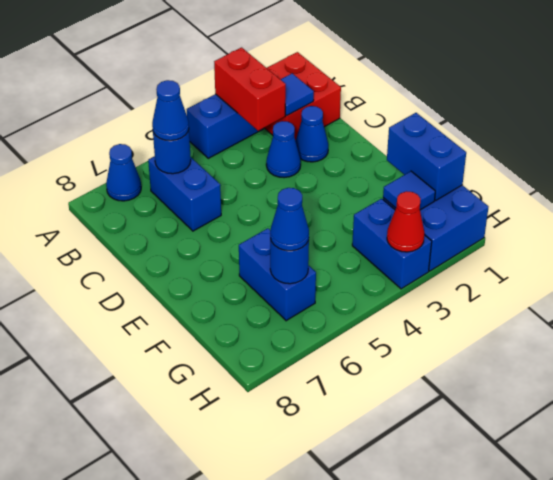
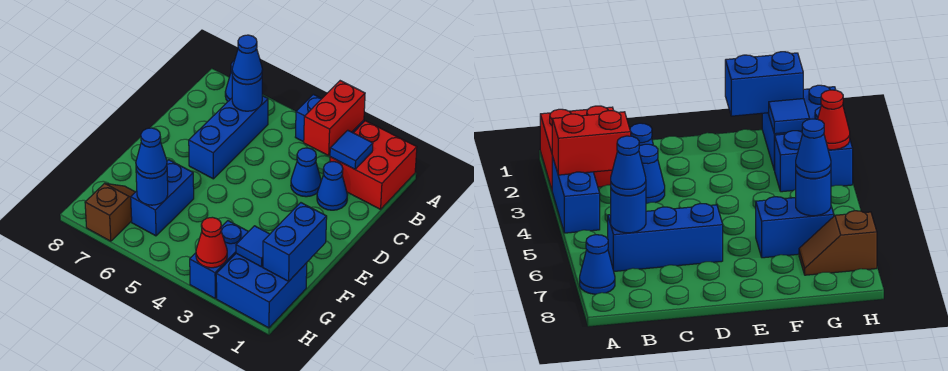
blue 1x2 brick [148,156,221,231] -> blue 1x3 brick [189,96,268,179]
none -> brown 1x2 slope [85,183,135,241]

